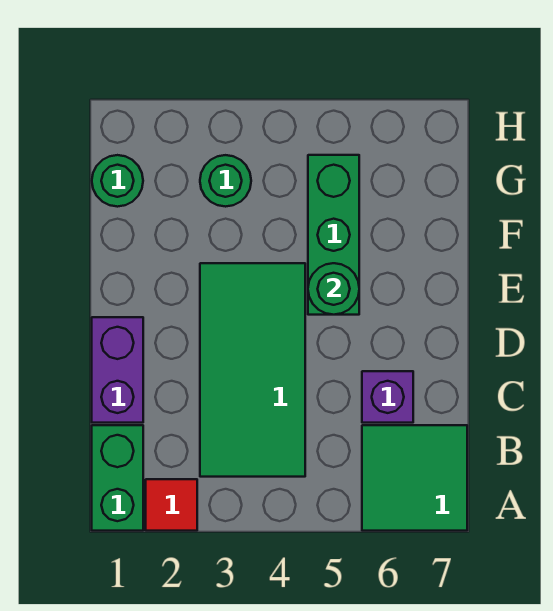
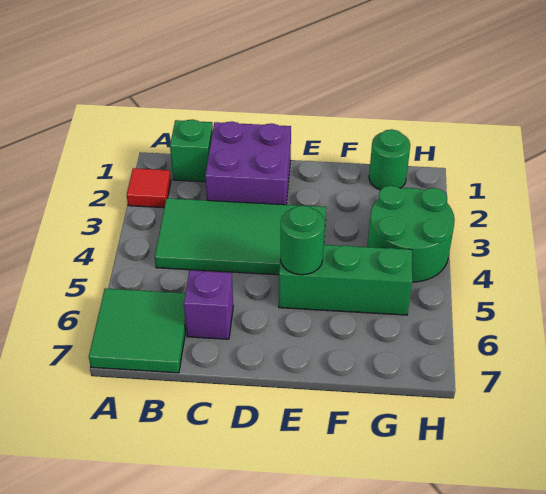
green 1x2 brick [92,425,143,531] -> green 1x1 brick [170,119,213,182]
purple 1x2 brick [92,317,143,423] -> purple 2x2 brick [205,122,291,205]
green 1x1 round brick [200,155,251,207] -> green 2x2 round brick [368,186,455,282]

